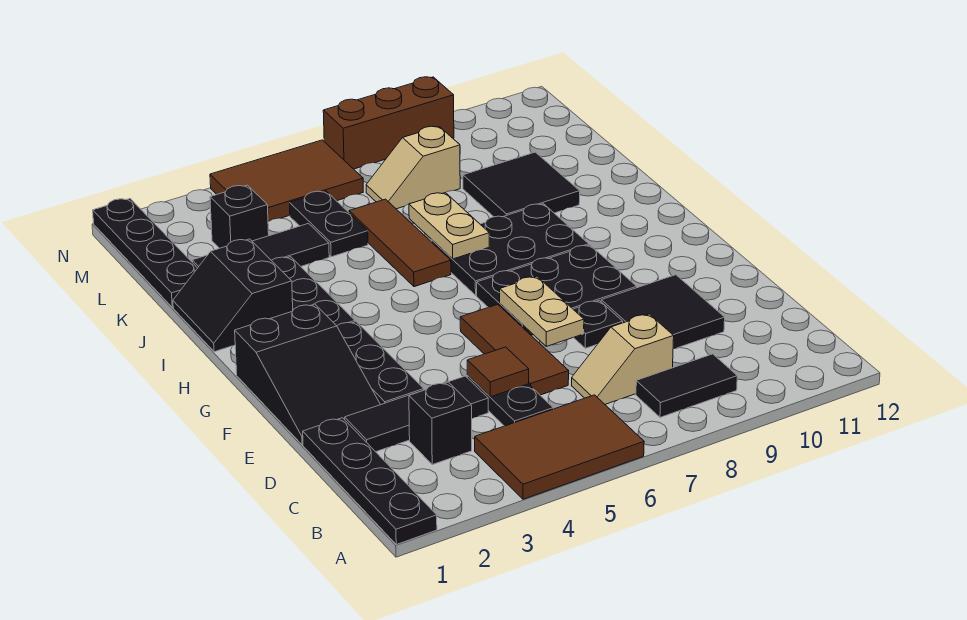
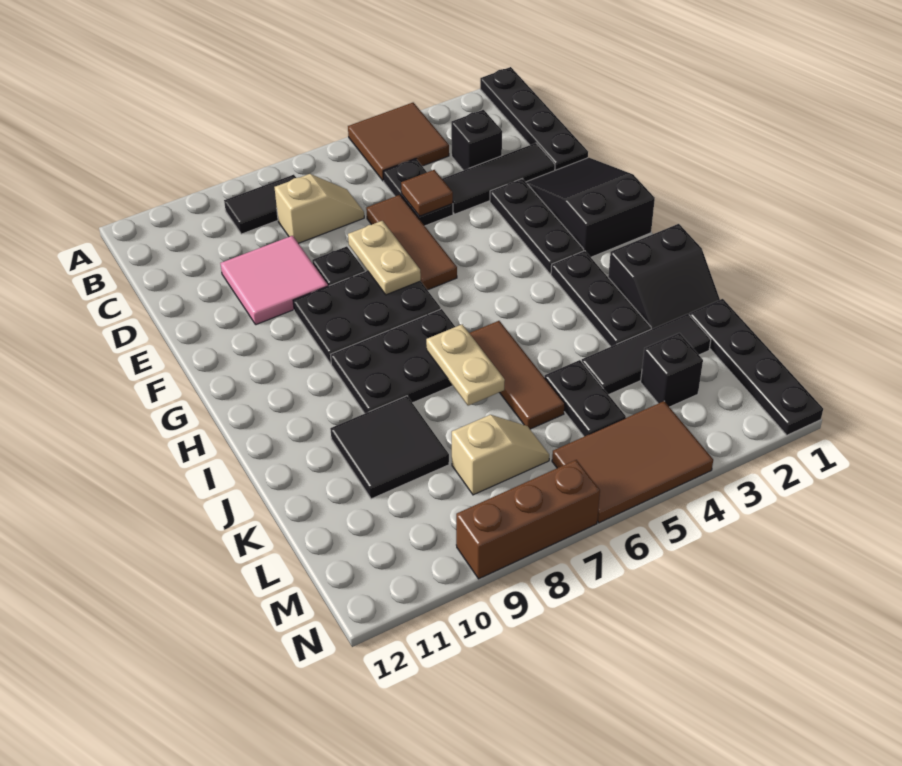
brown 2x3 tile [475,395,644,499] -> brown 2x2 tile [348,103,449,181]
black 2x2 tile [601,275,725,349] -> pink 2x2 tile [220,236,328,325]
black 2x2 slope [173,239,293,352] -> black 2x2 slope turned to [608,224,720,329]

